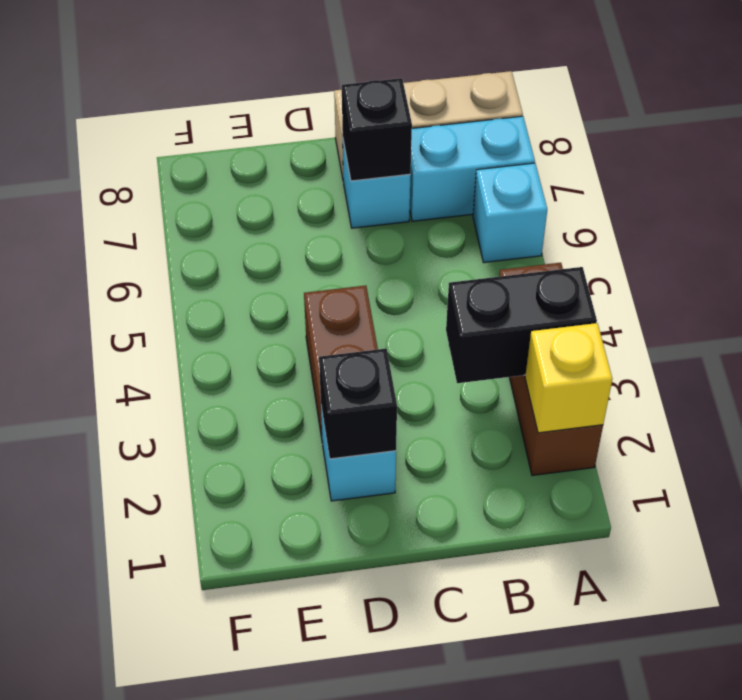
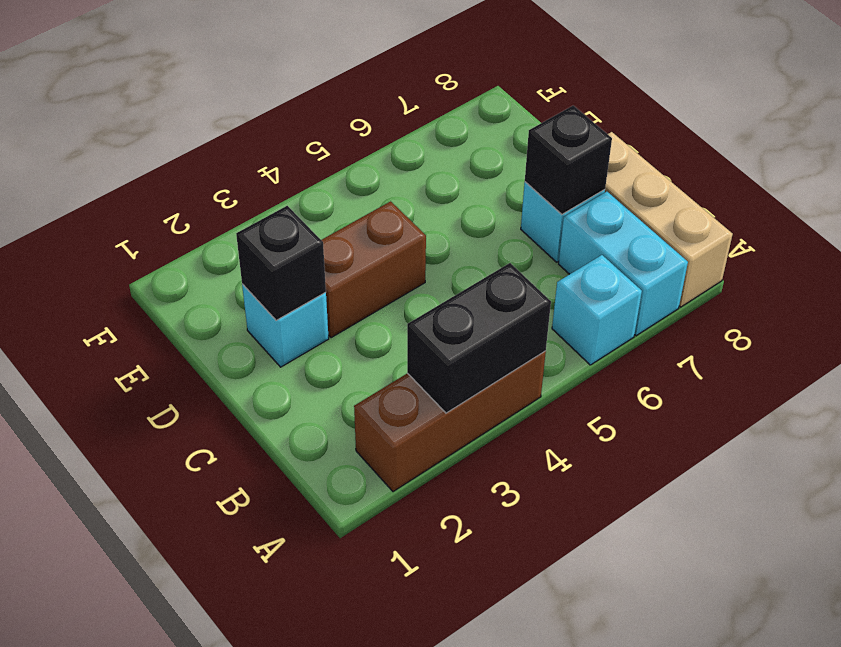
yellow 1x1 brick [525,323,612,433] -> none
black 1x2 brick [446,267,597,383] -> black 1x2 brick turned to [407,263,551,413]

